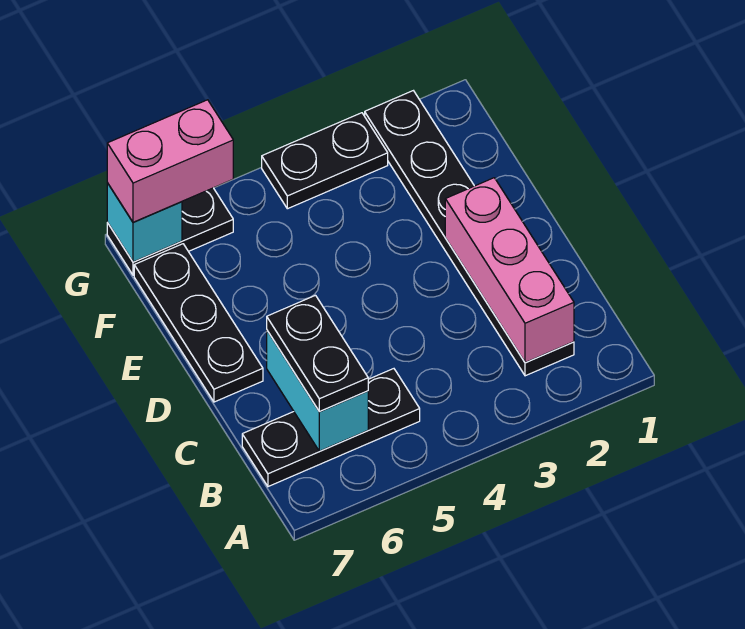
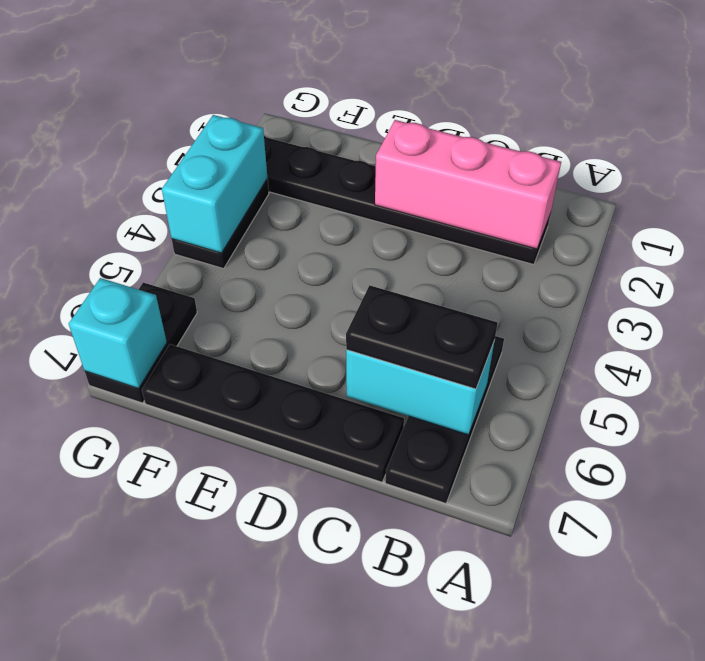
black 1x3 plate [134,244,263,402] -> black 1x4 plate [142,344,404,482]
none -> cyan 1x2 brick [162,115,268,253]
pink 1x2 brick [107,100,233,222] -> none

